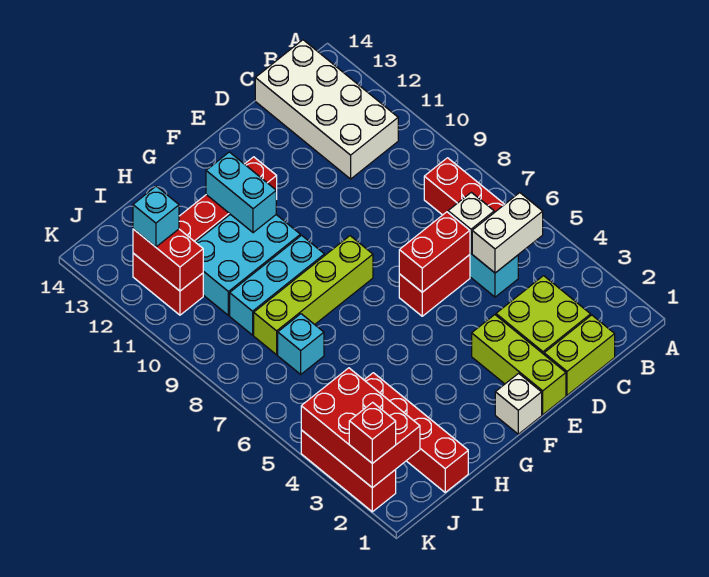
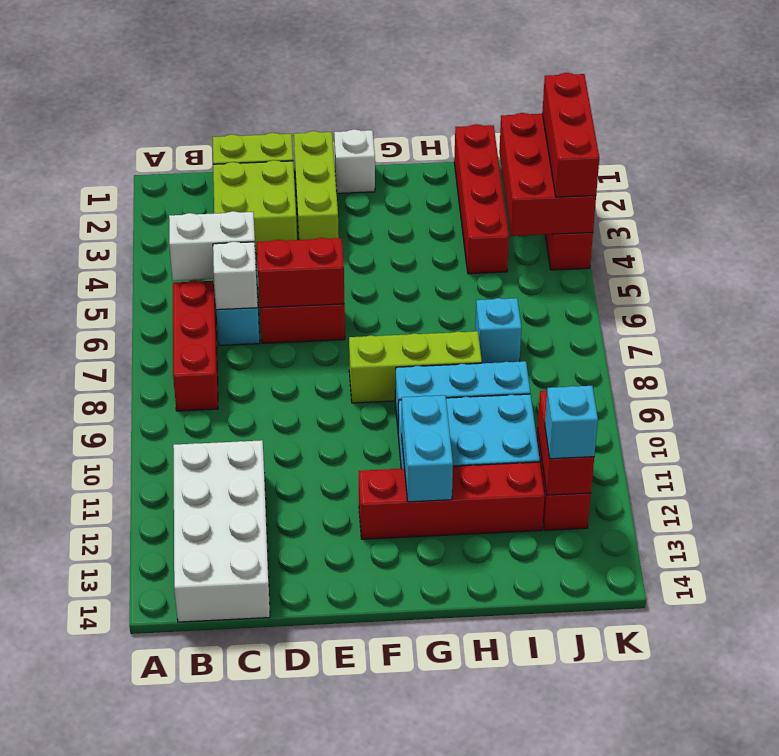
lime 1x4 brick [254,236,373,355] -> lime 1x3 brick [349,331,482,403]
red 1x1 brick [349,402,396,463] -> red 1x3 brick [542,73,599,197]

